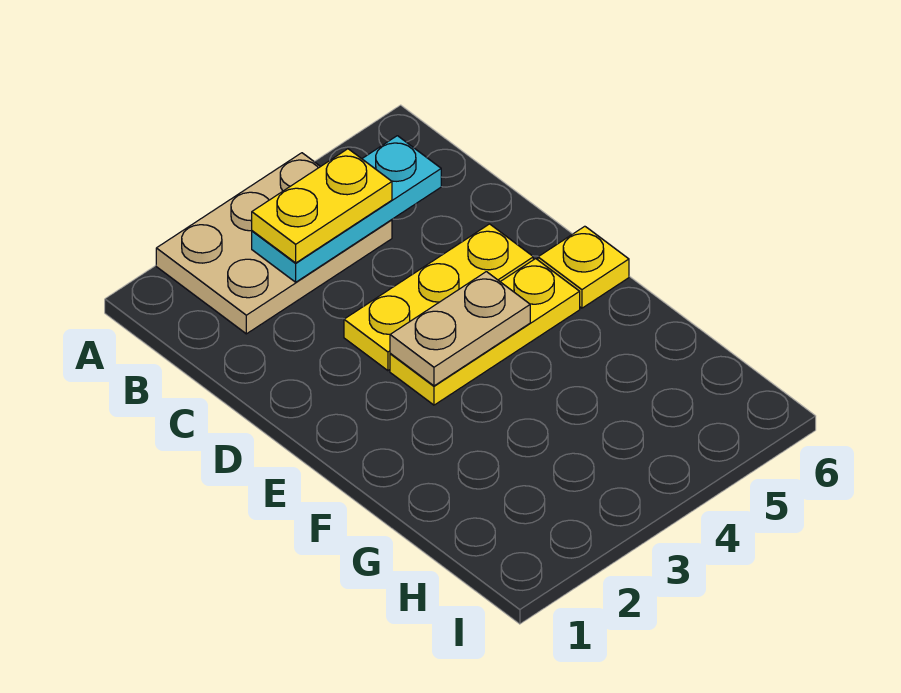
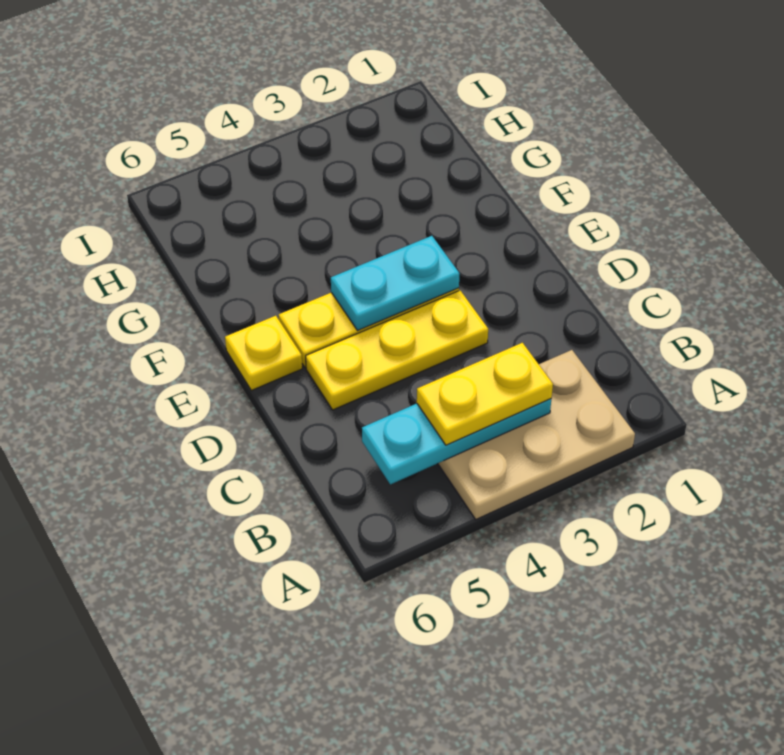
tan 1x2 plate [390,272,530,386] -> cyan 1x2 plate [331,236,460,331]

